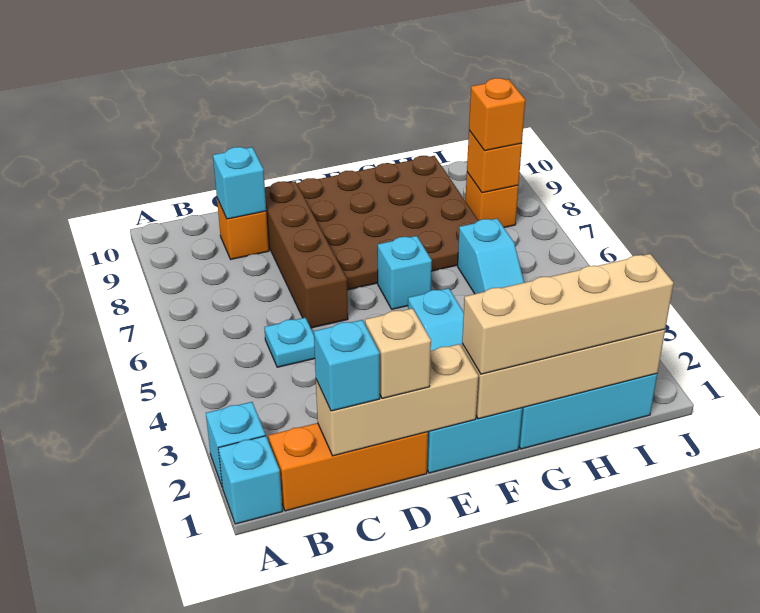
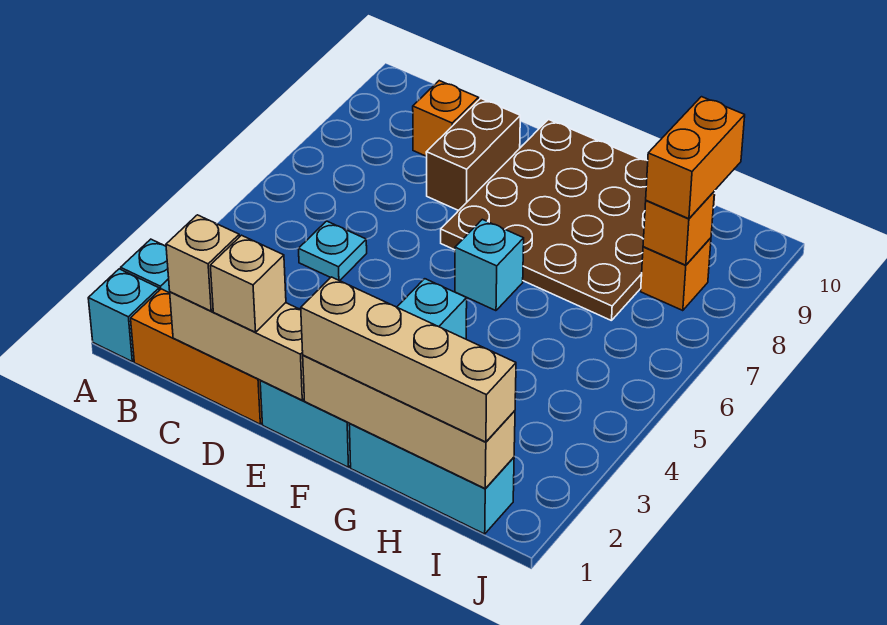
cyan 1x1 brick [314,320,380,411] -> tan 1x1 brick [166,215,239,311]
cyan 1x1 brick [213,147,266,219] -> none
brown 1x4 brick [265,181,348,328] -> brown 1x2 brick [426,98,520,211]
cyan 1x2 slope [458,219,524,294] -> none
orange 1x1 brick [469,78,525,151] -> orange 1x2 brick [646,97,745,219]

